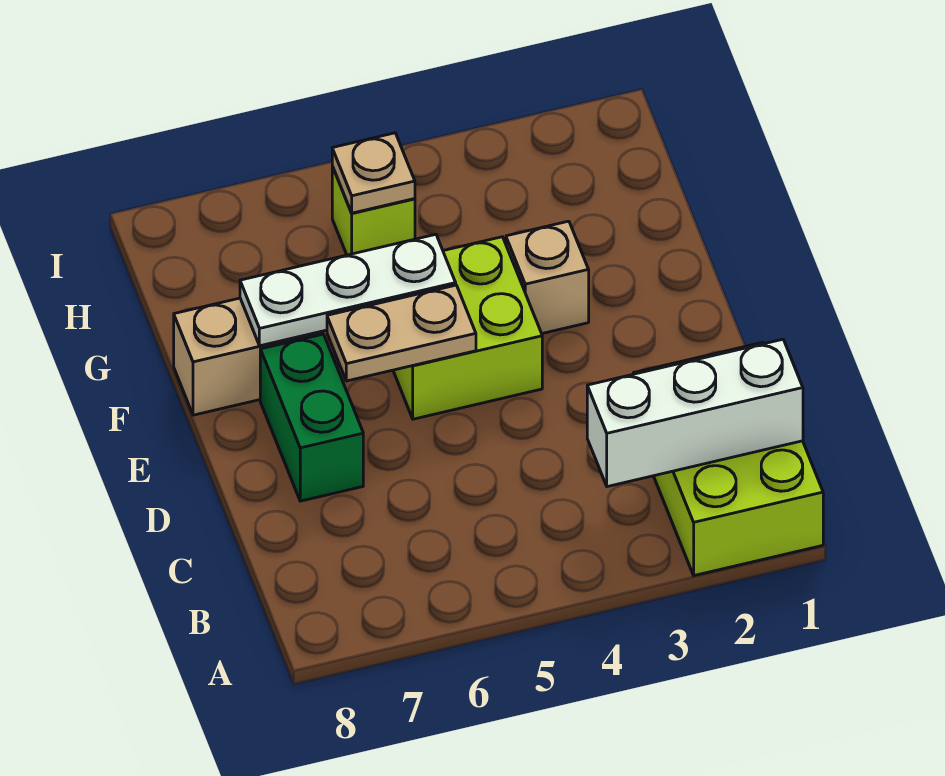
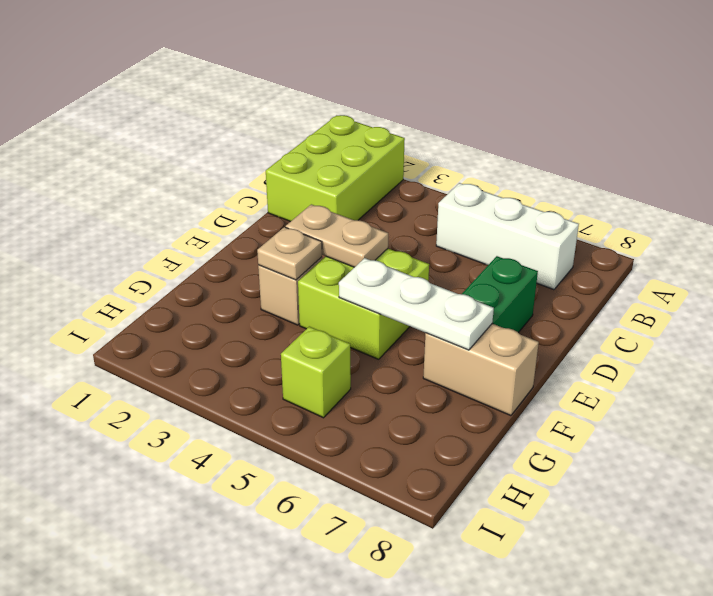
white 1x3 brick [587,339,803,487] -> white 1x3 brick moved to [436,183,579,290]
tan 1x2 plate [327,285,476,381] -> tan 1x2 plate moved to [286,204,388,267]
tan 1x1 plate [332,133,415,213] -> tan 1x1 plate moved to [257,227,322,280]

